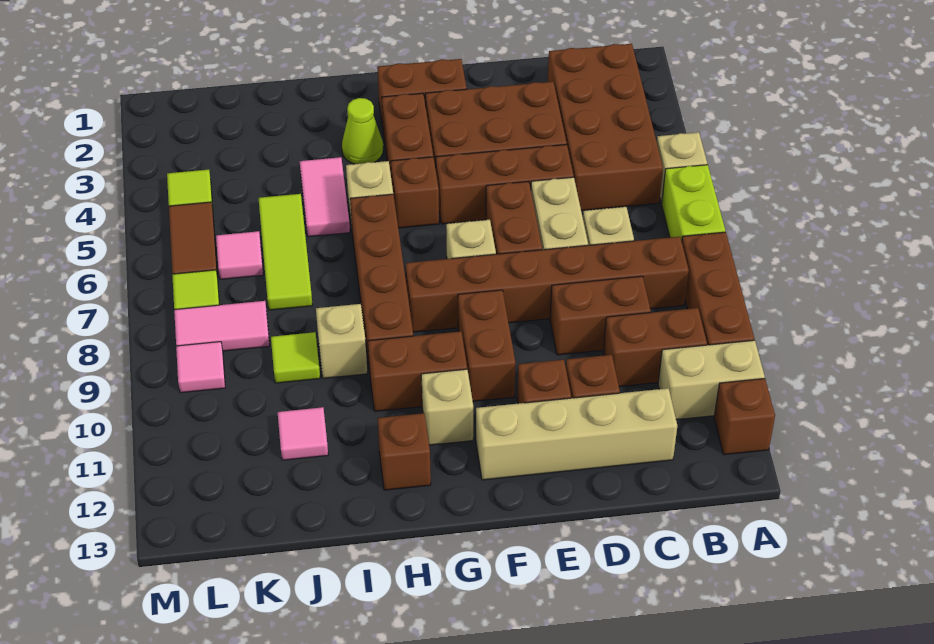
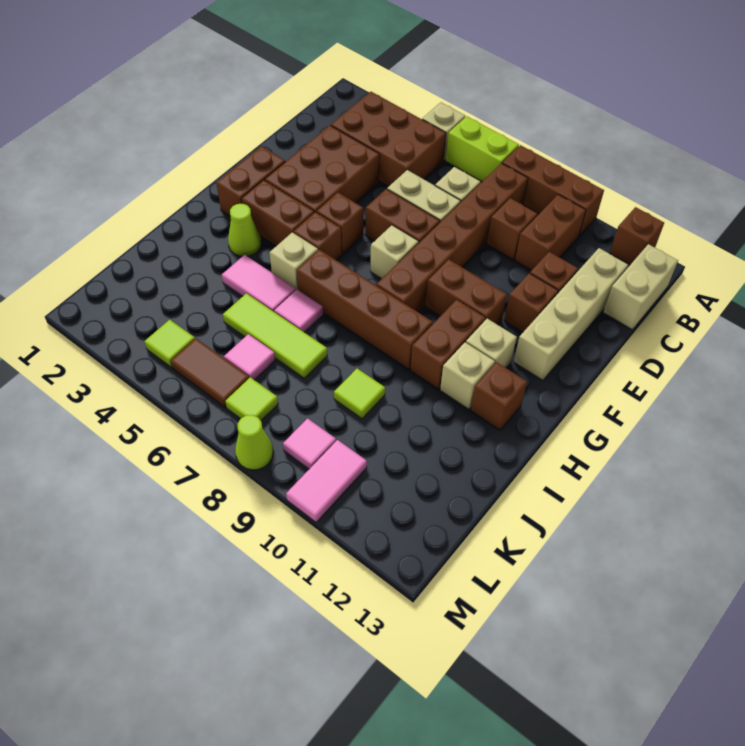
tan 1x2 brick [658,340,765,420] -> tan 1x2 brick moved to [603,244,678,330]
brown 2x4 brick [548,44,663,211] -> brown 2x3 brick [331,92,446,186]
brown 1x2 brick [550,276,651,355] -> brown 1x1 brick [487,198,538,260]
brown 1x3 brick [436,145,574,224] -> brown 1x1 brick [317,193,363,254]
tan 1x1 brick [316,304,367,378] -> tan 1x1 brick moved to [440,342,495,409]
pink 1x1 tile [278,407,328,460] -> pink 1x1 tile moved to [274,290,323,333]
pink 1x2 tile [174,301,270,351] -> pink 1x2 tile moved to [286,440,367,522]
none -> lime 1x1 cone [235,415,273,470]

